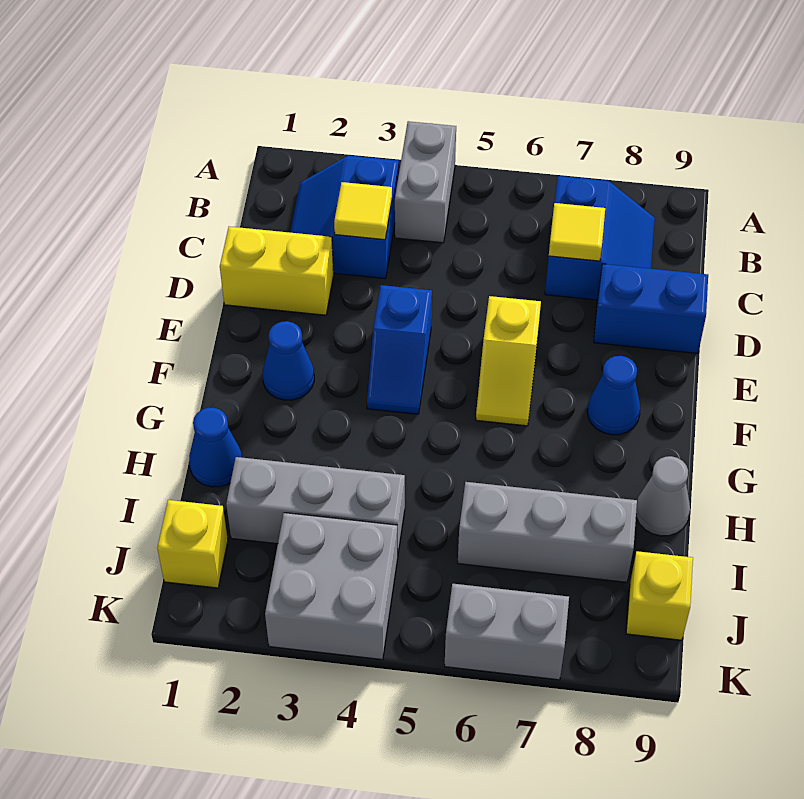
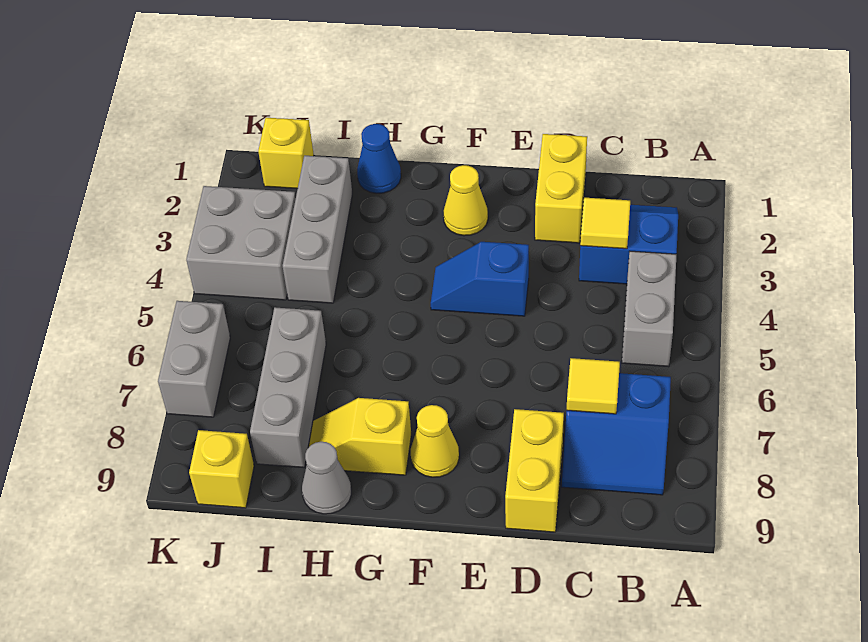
grey 1x2 brick [395,121,456,243] -> grey 1x2 brick turned to [622,251,677,367]
blue 1x2 brick [594,264,708,353] -> yellow 1x2 brick [505,409,564,532]
yellow 1x2 slope [476,296,541,426] -> yellow 1x2 slope moved to [309,398,411,475]
blue 1x1 cone [263,321,314,400] -> yellow 1x1 cone [444,165,488,236]
blue 1x1 cone [587,356,640,435] -> yellow 1x1 cone [411,405,459,477]

